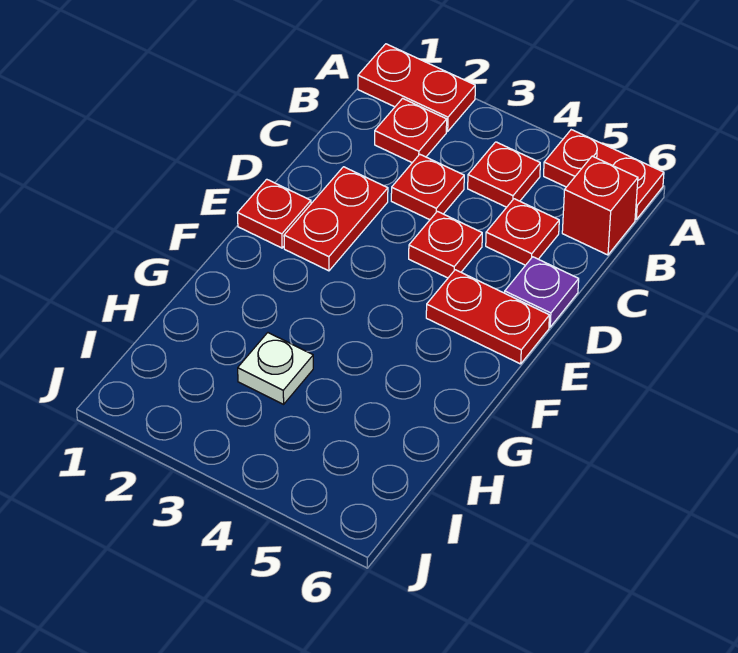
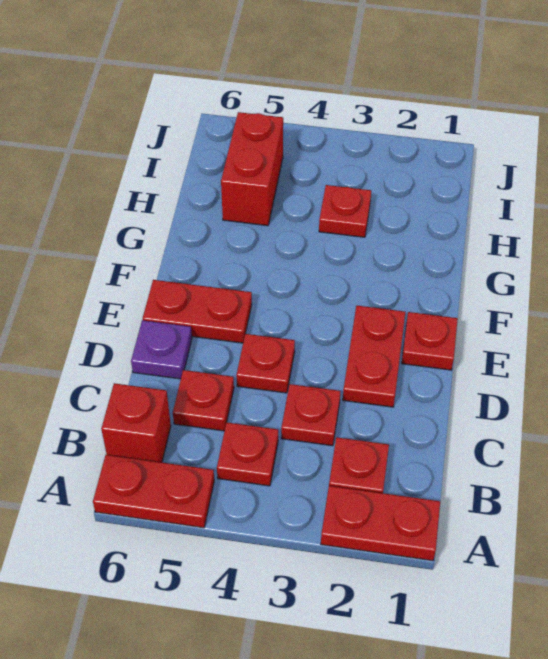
white 1x1 plate [238,333,313,404] -> red 1x1 plate [319,185,371,237]
none -> red 1x2 brick [221,112,283,226]

